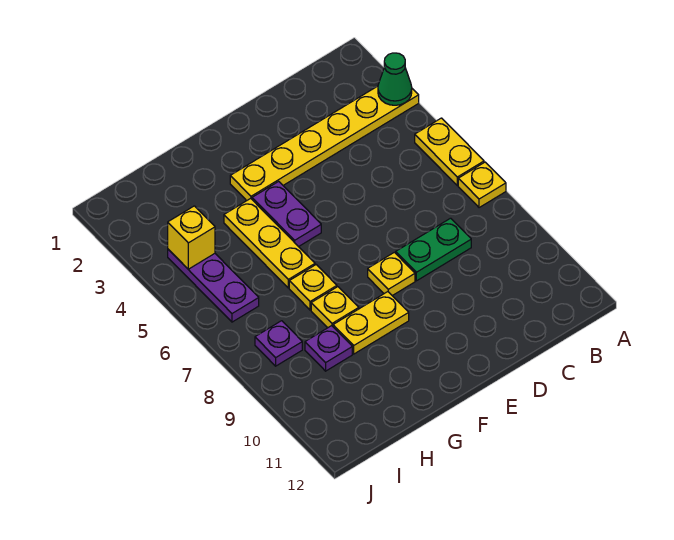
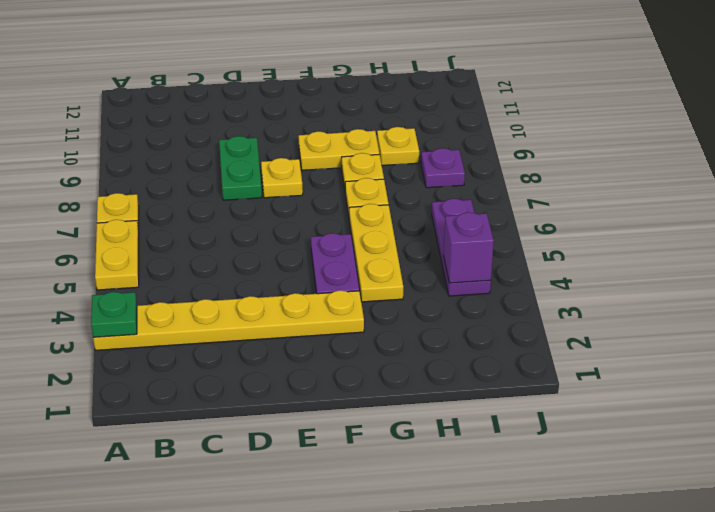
green 1x1 cone [378,53,412,105] -> green 1x1 plate [91,292,137,337]
green 1x2 plate [396,218,471,281] -> green 1x2 plate turned to [219,136,262,200]
purple 1x1 plate [305,326,352,371] -> yellow 1x1 plate [377,127,419,165]
yellow 1x1 brick [168,206,215,269] -> purple 1x1 brick [444,212,494,283]

